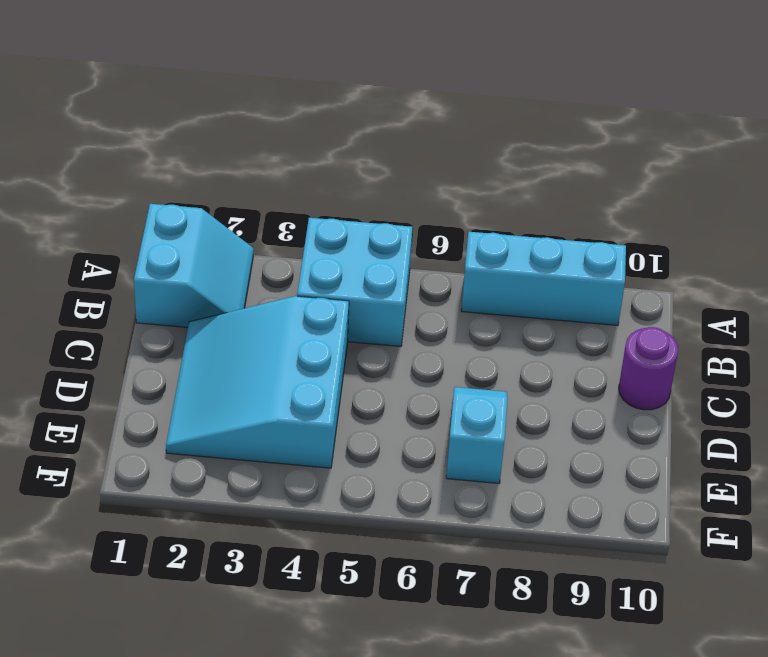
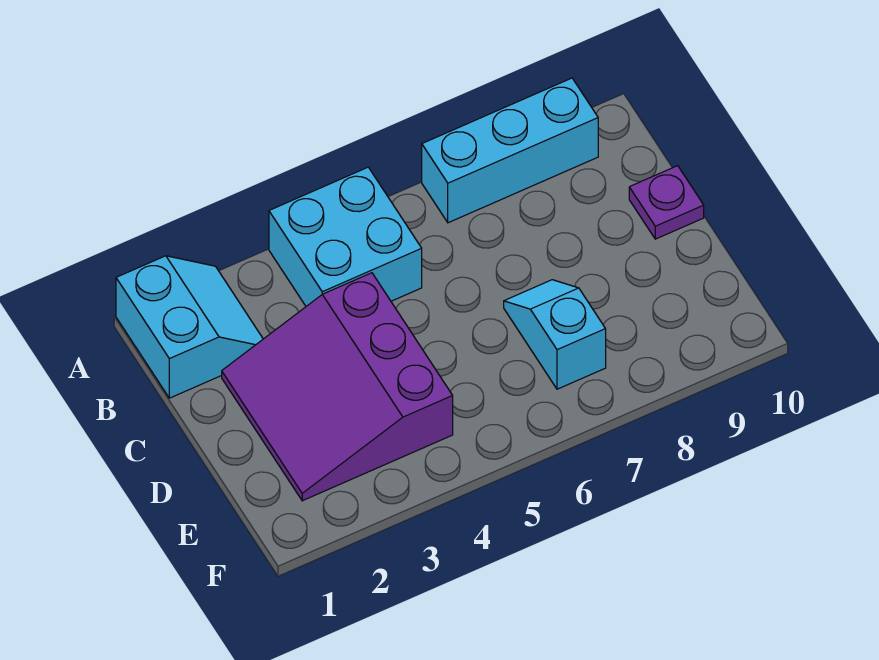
cyan 3x3 slope [166,296,349,468] -> purple 3x3 slope [222,273,453,501]
purple 1x1 round brick [619,327,678,410] -> purple 1x1 plate [629,166,704,239]

